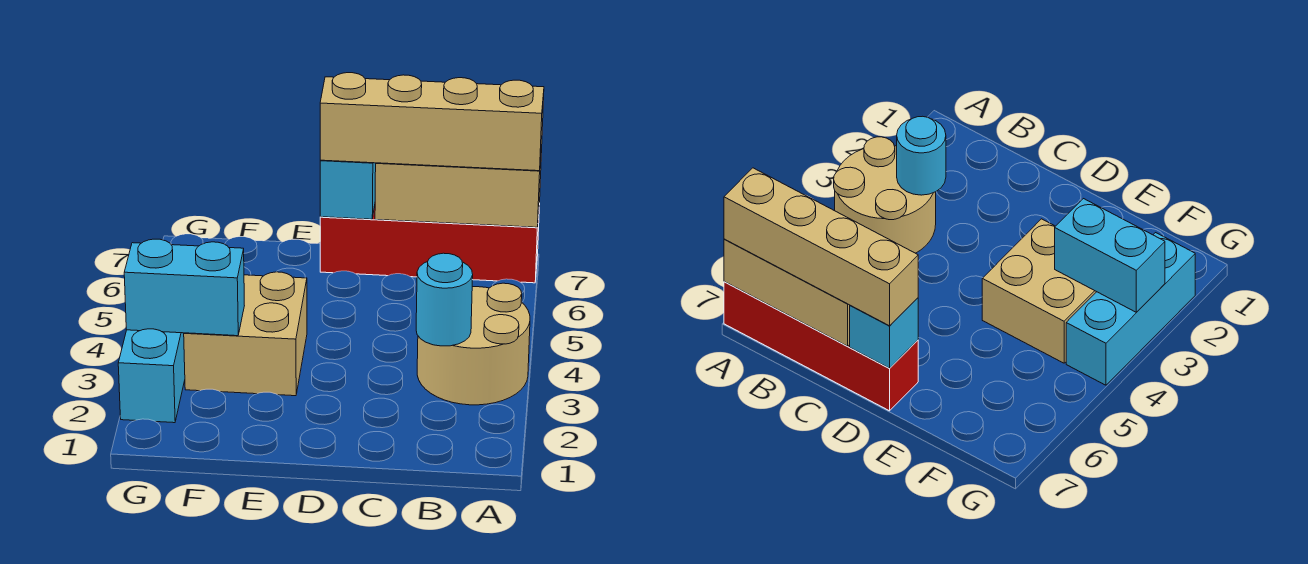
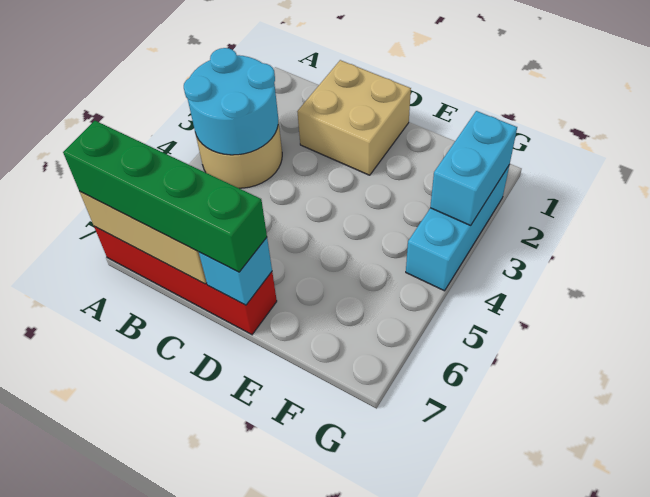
tan 1x4 brick [320,73,544,171] -> green 1x4 brick [63,121,267,272]
cyan 1x1 round brick [416,253,473,346] -> cyan 2x2 round brick [184,48,278,155]
tan 2x2 brick [184,272,307,396] -> tan 2x2 brick moved to [297,60,411,175]
cyan 1x2 brick [124,239,244,336] -> cyan 1x2 brick turned to [430,111,517,225]

